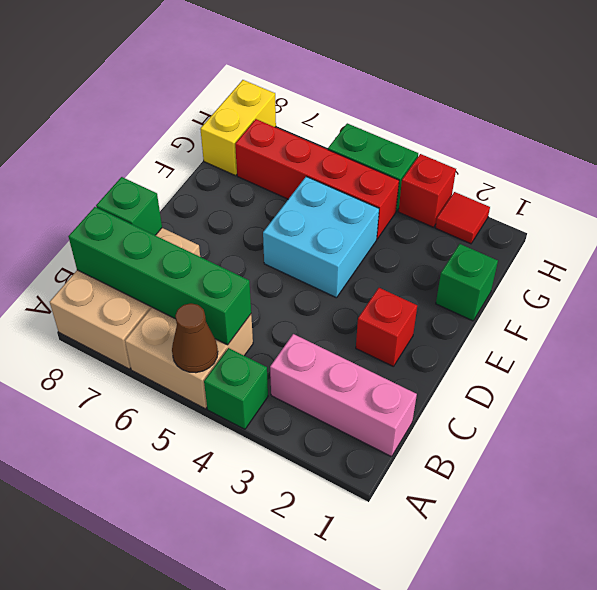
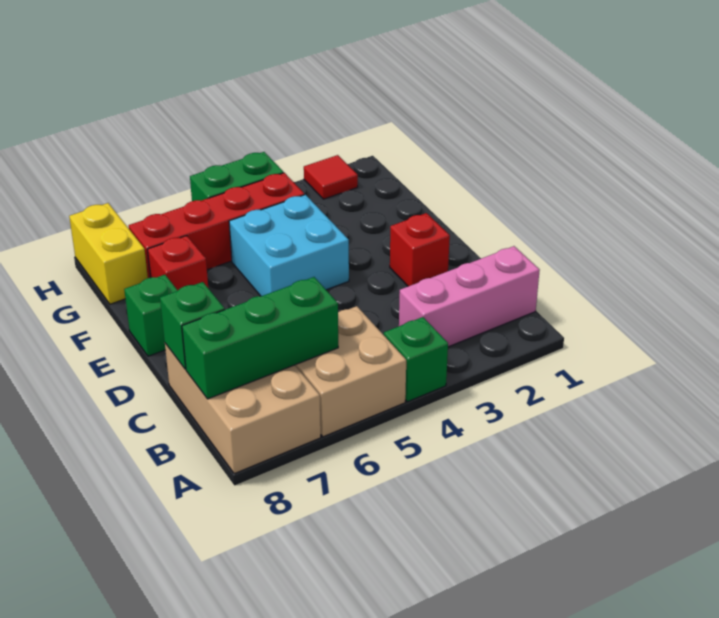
brown 1x1 cone [172,303,218,373] -> none
green 1x4 brick [68,207,251,345] -> green 1x3 brick [182,277,338,399]
green 1x1 brick [436,244,498,321] -> green 1x1 brick moved to [124,275,178,356]
red 1x1 brick [399,154,456,227] -> red 1x1 brick moved to [148,236,208,290]

